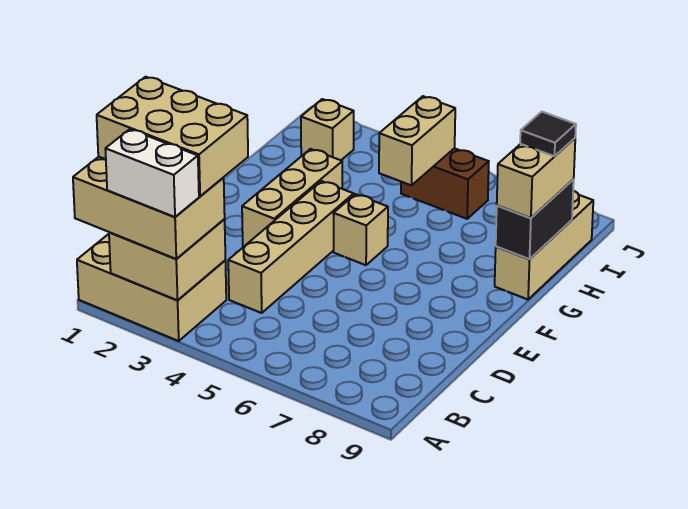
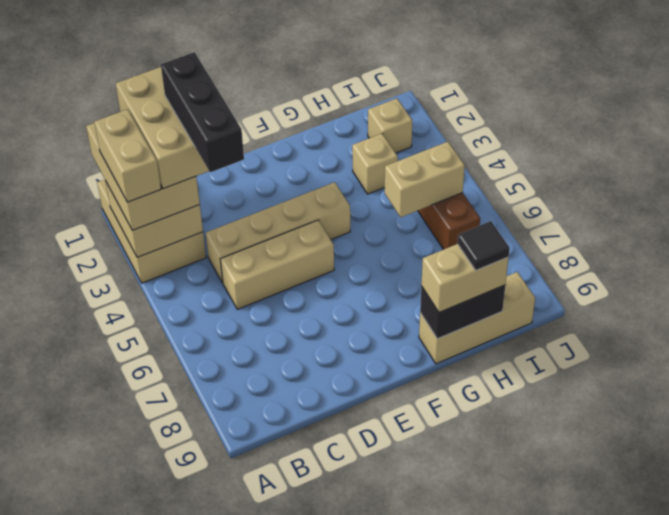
white 1x2 brick [105,129,199,217] -> tan 1x2 brick [94,109,161,202]
none -> black 1x3 brick [161,52,244,172]
tan 1x3 brick [242,149,342,246] -> tan 1x3 brick moved to [220,220,334,309]
tan 1x1 brick [333,194,388,265] -> tan 1x1 brick moved to [352,134,398,194]

